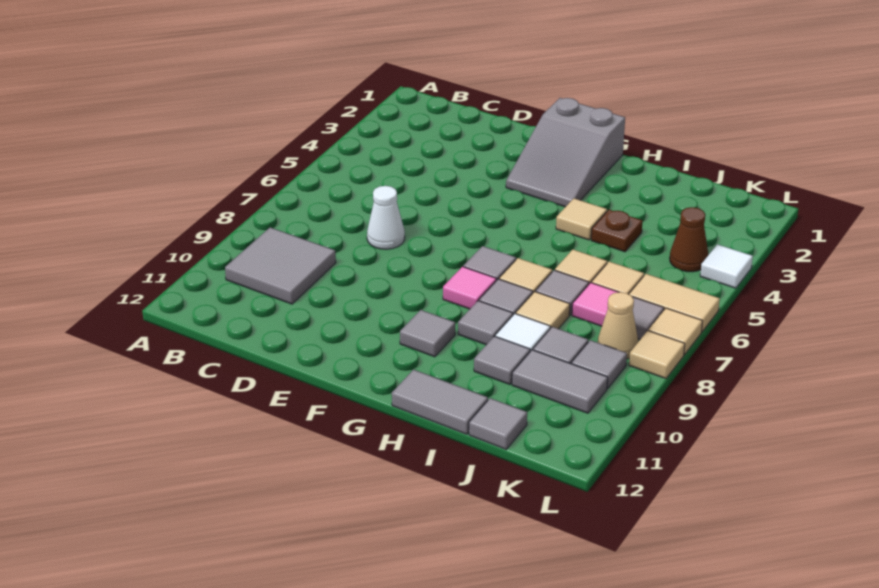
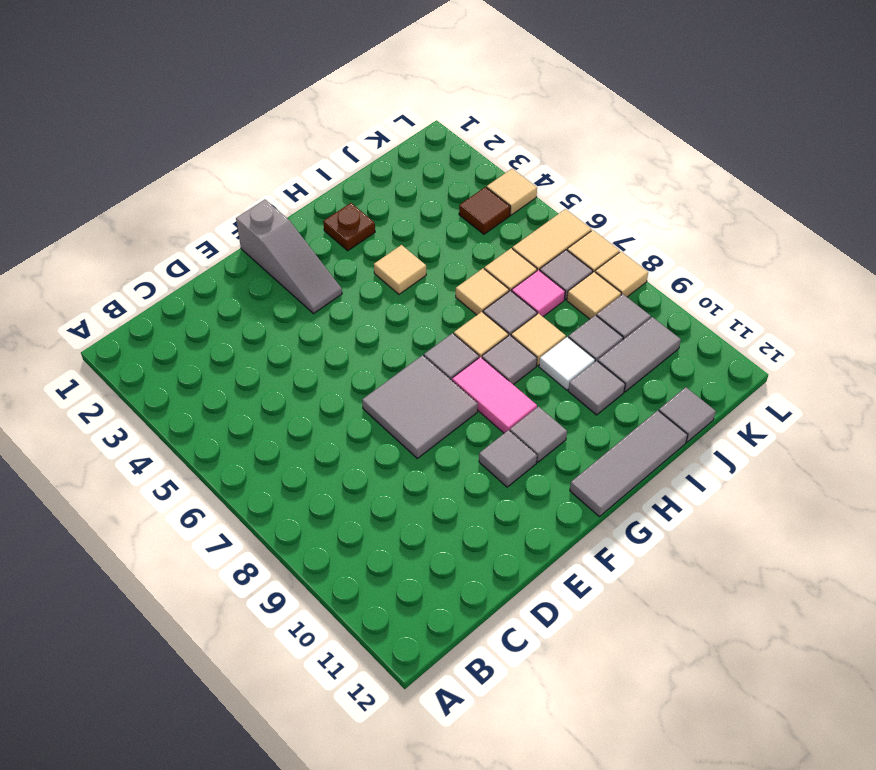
grey 2x2 tile [225,227,336,304] -> grey 2x2 tile moved to [362,355,478,458]
white 1x1 cone [367,186,405,249] -> none
grey 2x3 slope [506,98,625,207] -> grey 1x3 slope [236,200,342,314]
pink 1x1 tile [443,267,496,309] -> pink 1x2 tile [452,357,537,433]
grey 1x1 tile [458,301,513,345] -> grey 1x1 tile moved to [479,430,537,487]
grey 1x2 tile [392,369,488,434] -> grey 1x3 tile [570,410,688,517]
brown 1x1 plate [591,210,643,252] -> brown 1x1 plate moved to [323,203,375,251]
brown 1x1 cone [670,207,708,272] -> brown 1x1 tile [459,187,510,234]
tan 1x1 cone [598,292,638,359] -> tan 1x1 tile [567,272,621,319]
white 1x1 tile [700,244,753,288] -> tan 1x1 tile [487,169,537,215]

